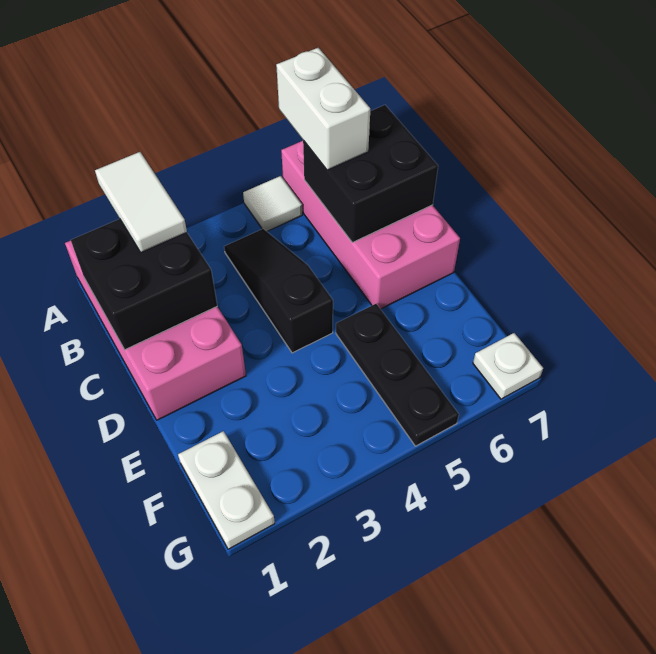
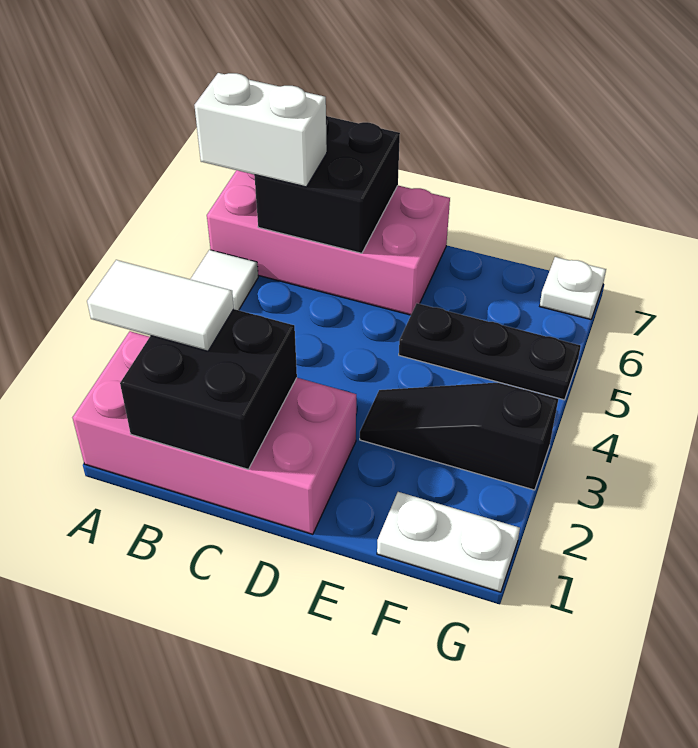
black 1x3 slope [224,229,333,353] -> black 1x3 slope moved to [360,383,558,490]

